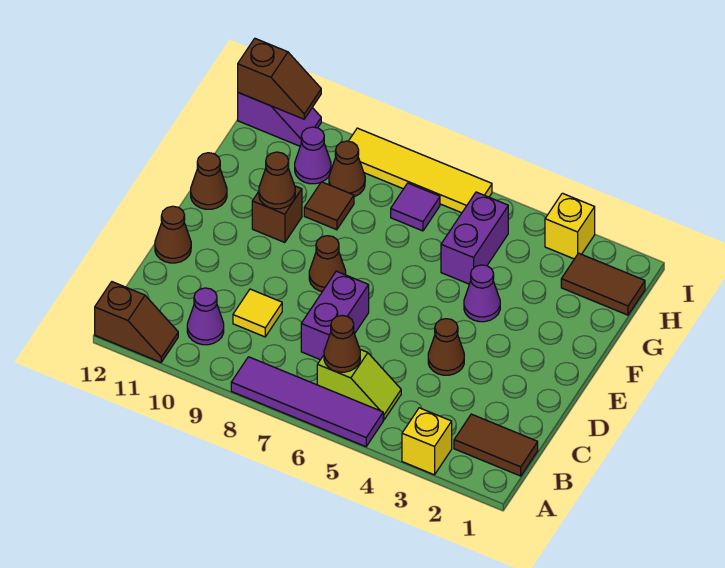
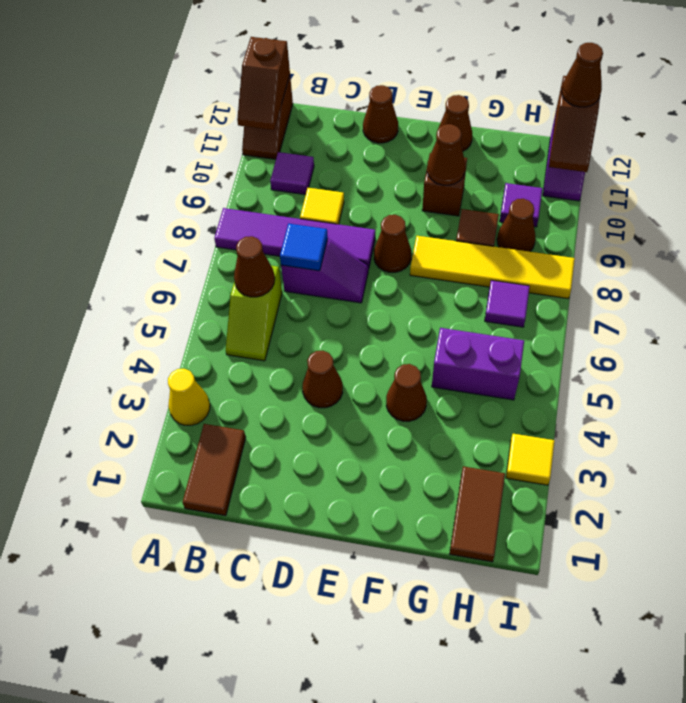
yellow 1x1 brick [402,408,452,475] -> yellow 1x1 cone [168,369,210,425]
purple 1x4 tile [231,357,383,447] -> purple 1x4 tile turned to [214,208,375,269]
none -> brown 1x2 slope [237,37,290,130]
purple 1x1 cone [187,288,224,345] -> purple 1x1 tile [270,152,314,195]
purple 1x2 brick [301,271,369,360] -> purple 1x2 slope [281,239,368,303]
none -> blue 1x1 tile [280,224,328,271]
purple 1x1 cone [464,265,500,322] -> brown 1x1 cone [386,364,427,421]
purple 1x1 cone [295,127,331,184] -> purple 1x1 tile [500,183,543,227]
yellow 1x1 brick [545,193,595,259] -> yellow 1x1 tile [506,434,555,485]
yellow 1x4 tile [349,128,492,213] -> yellow 1x4 tile turned to [410,236,575,299]
none -> brown 1x1 cone [562,43,603,107]

